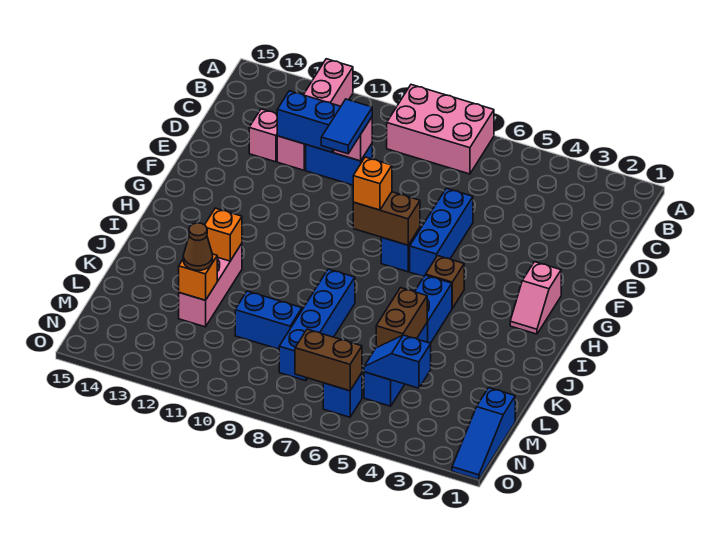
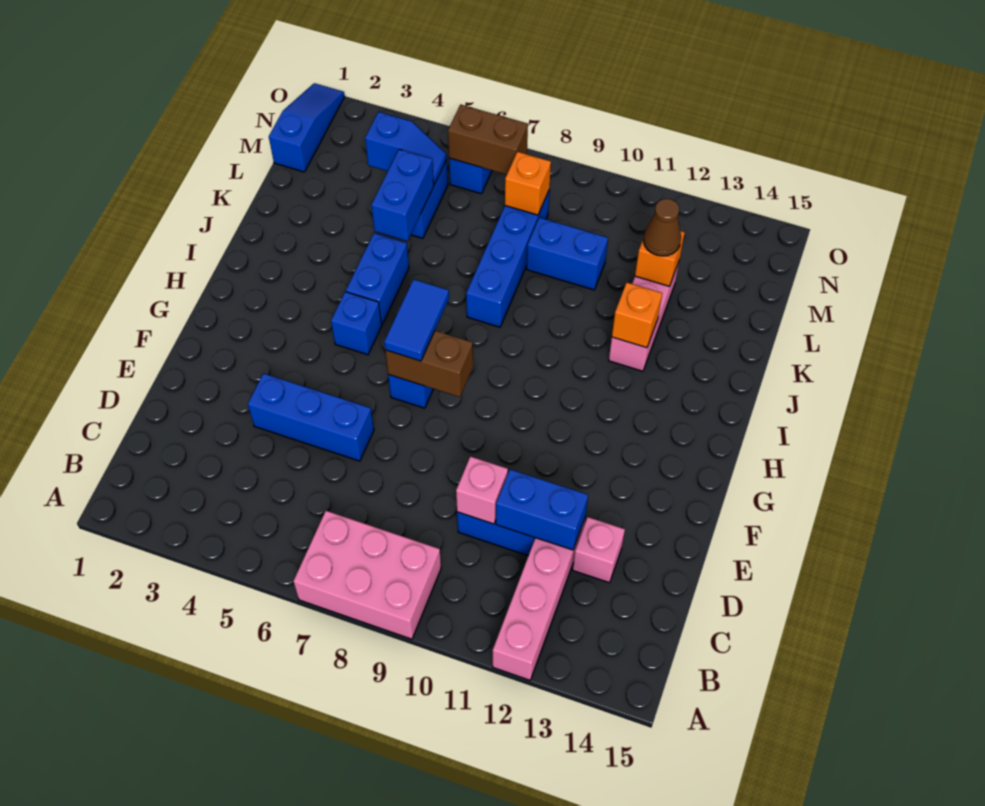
blue 1x2 tile [321,99,372,154] -> blue 1x2 tile moved to [384,279,449,361]
blue 1x3 brick [410,188,473,277] -> blue 1x3 brick turned to [248,373,374,461]
pink 1x2 slope [510,262,561,334] -> none
orange 1x1 brick [353,157,392,210] -> orange 1x1 brick moved to [505,152,551,215]
brown 1x1 brick [426,256,464,308] -> blue 1x1 brick [331,292,382,355]
brown 1x2 brick [376,288,428,348] -> blue 1x2 brick [371,149,434,241]

